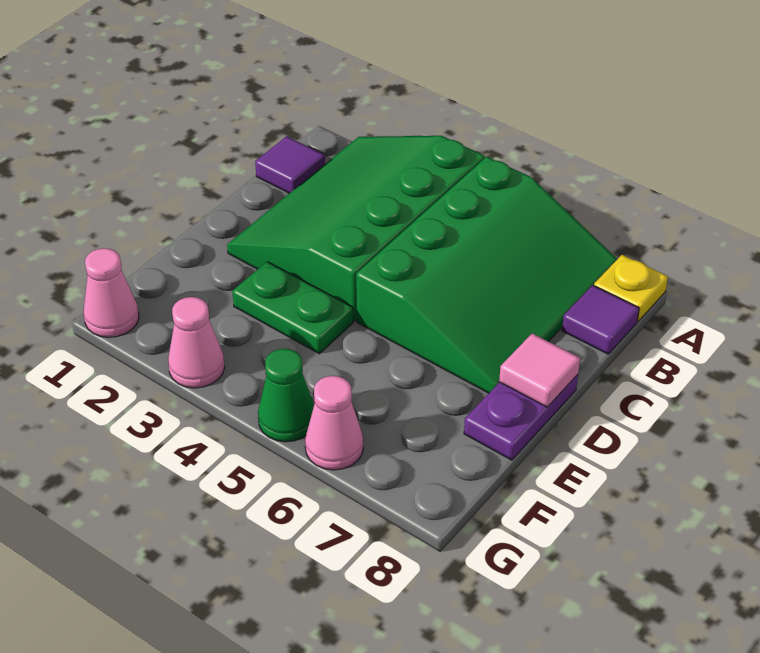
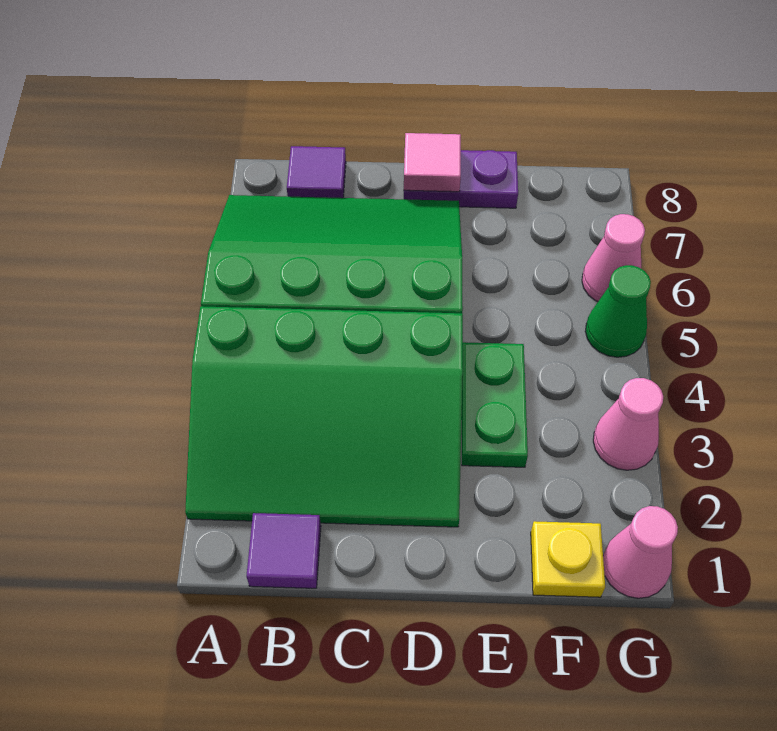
yellow 1x1 plate [594,255,668,322] -> yellow 1x1 plate moved to [531,521,605,597]

